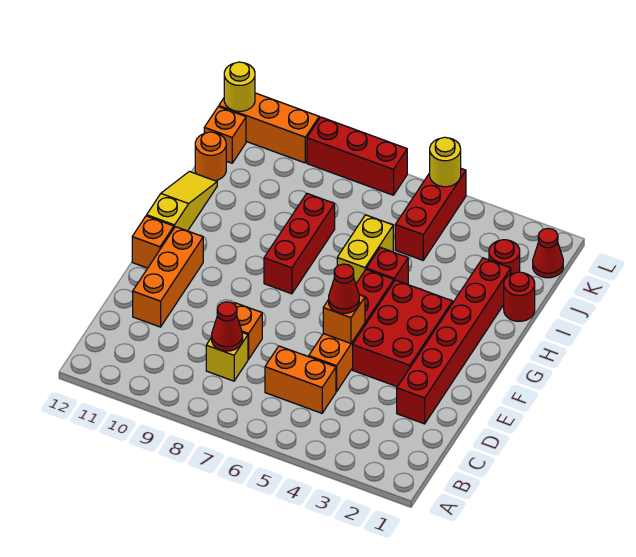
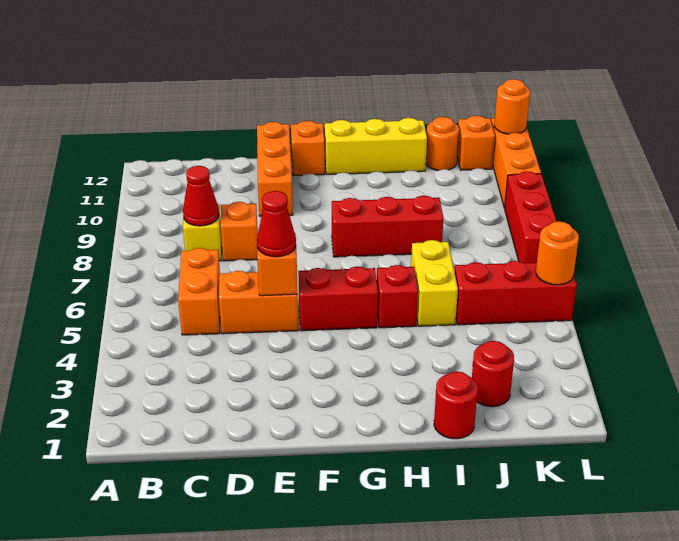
red 1x6 brick [397,258,511,424] -> none
orange 1x3 brick [133,227,203,327] -> orange 1x3 brick turned to [257,122,293,216]
red 2x3 brick [353,280,452,387] -> none
yellow 1x3 slope [147,171,217,231] -> yellow 1x3 brick [325,118,427,174]
yellow 1x2 brick [337,215,393,283] -> yellow 1x2 brick turned to [411,240,458,326]
red 1x1 cone [533,228,563,278] -> none
yellow 1x1 round brick [430,137,461,187] -> orange 1x1 round brick [536,221,579,285]
yellow 1x1 round brick [224,62,255,111] -> orange 1x1 round brick [494,79,530,134]

